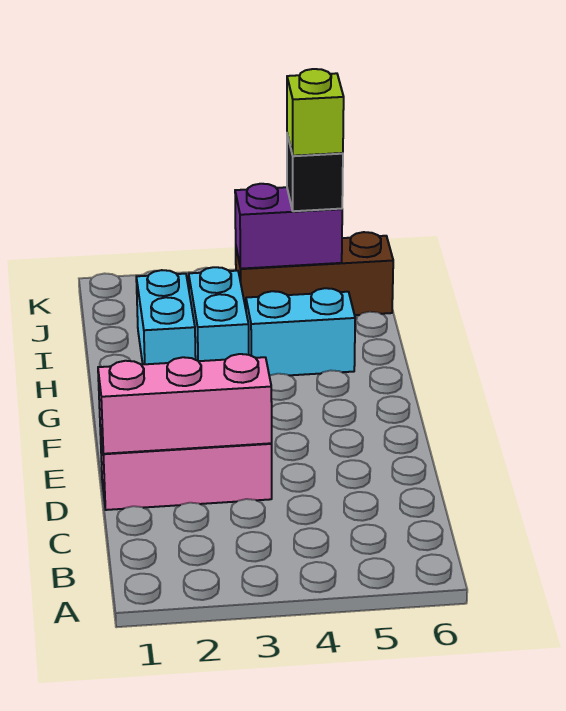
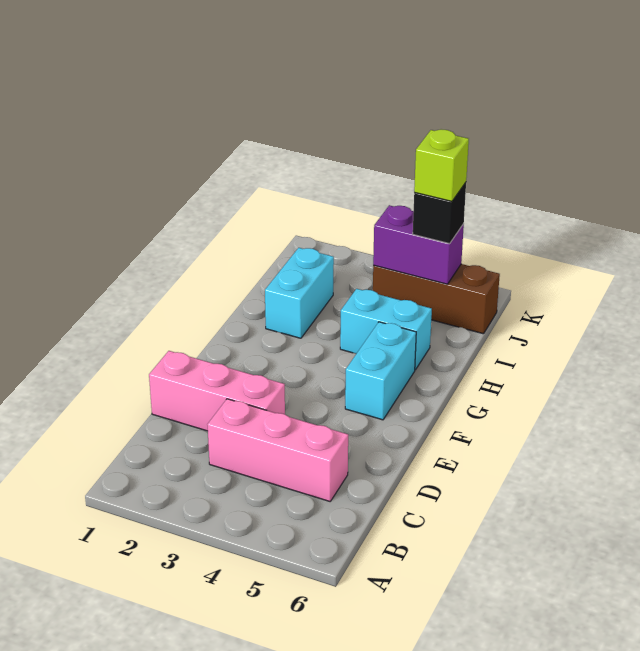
pink 1x3 brick [98,354,272,454] -> pink 1x3 brick moved to [207,399,348,501]
cyan 1x2 brick [189,267,249,361] -> cyan 1x2 brick moved to [345,322,416,420]

